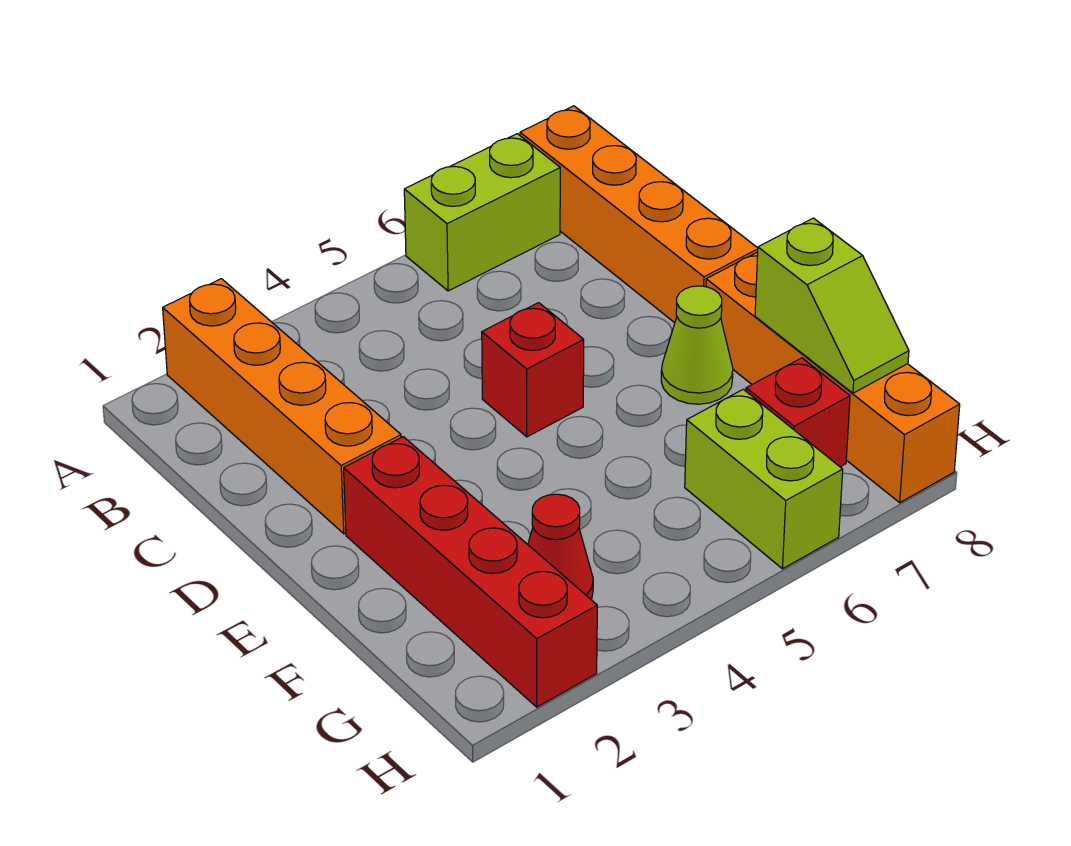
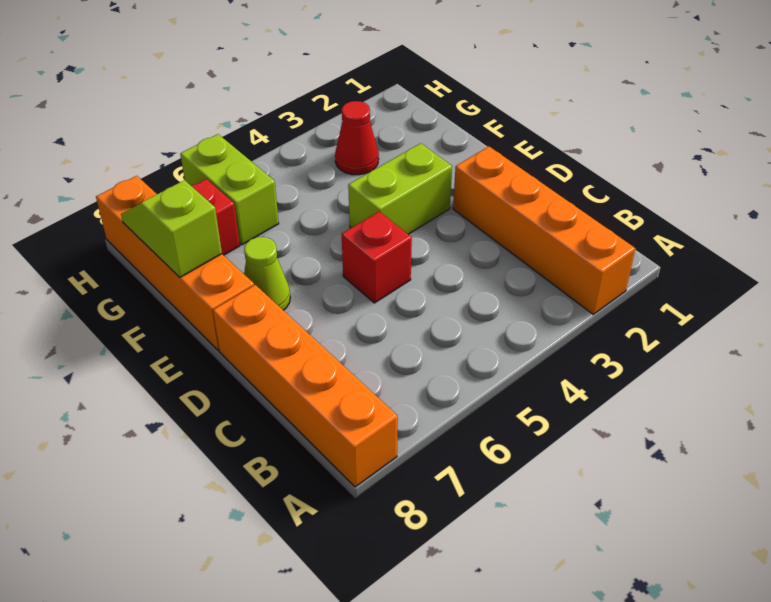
lime 1x2 brick [404,134,560,291] -> lime 1x2 brick moved to [348,143,452,234]
red 1x4 brick [344,437,597,707] -> none

